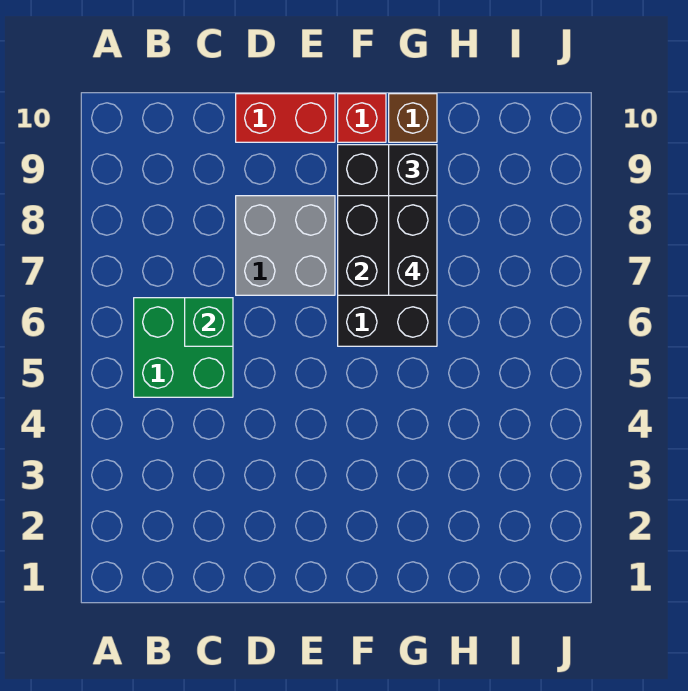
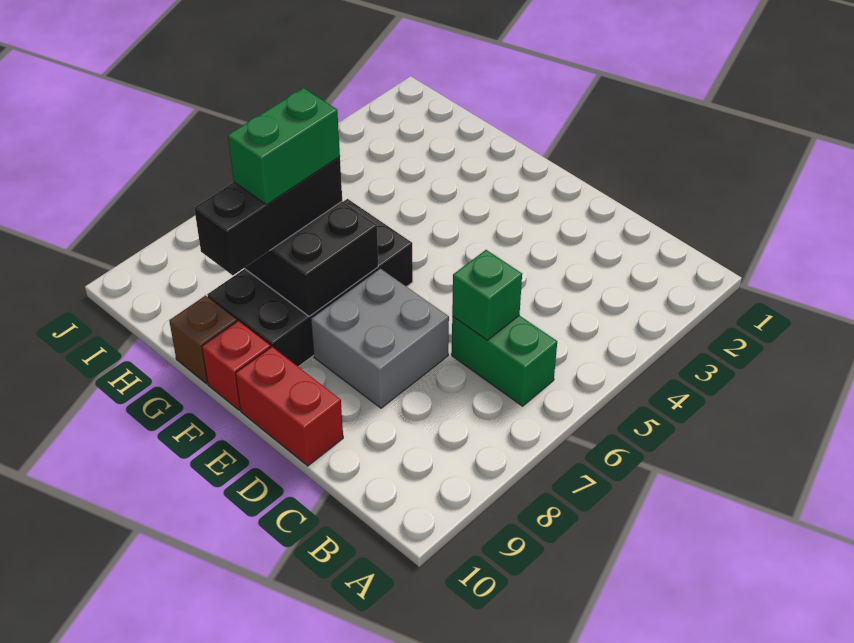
green 2x2 brick [134,298,233,397] -> green 1x2 brick [452,315,557,406]
black 1x2 brick [389,196,437,295] -> green 1x2 brick [228,88,340,205]

